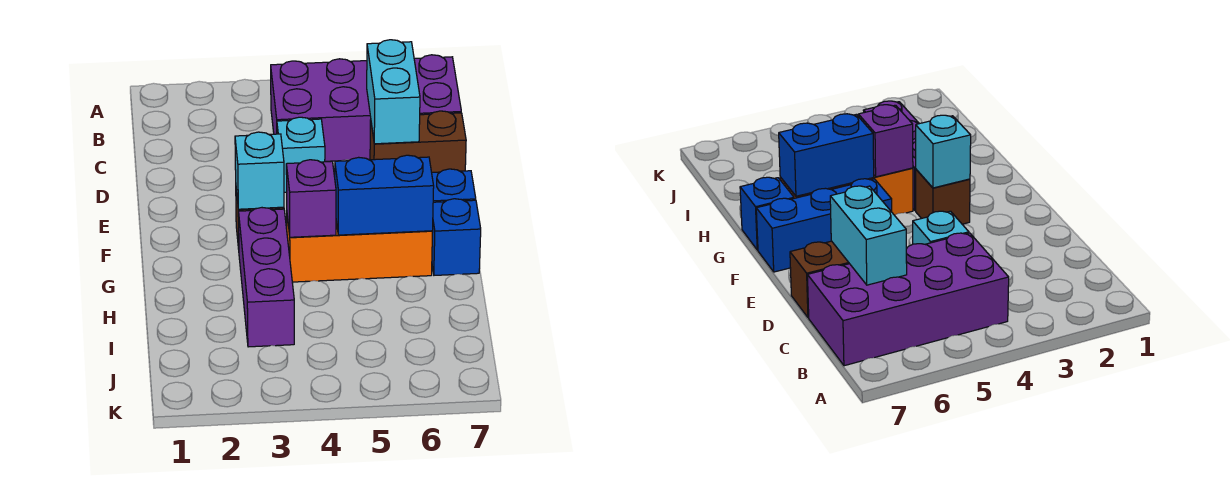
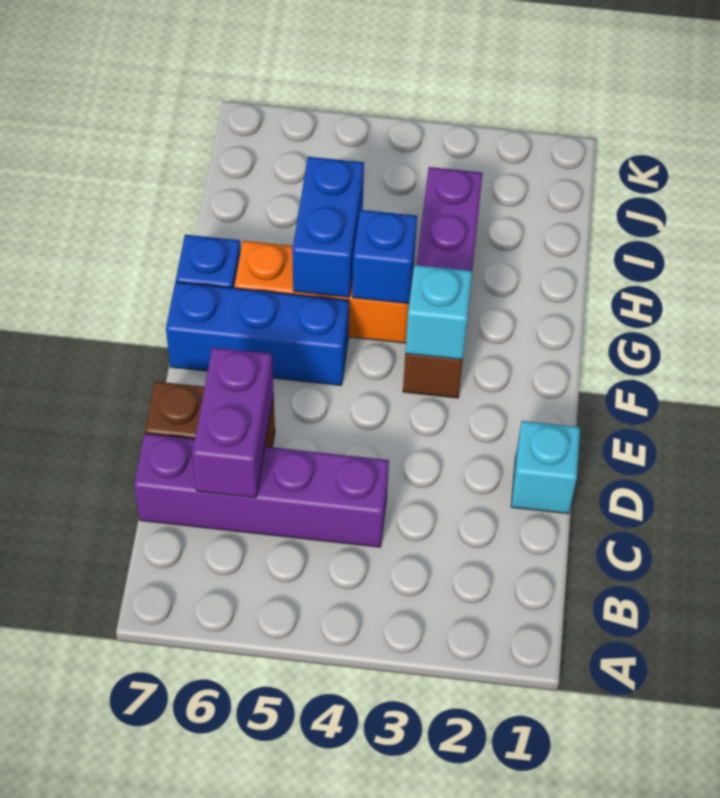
purple 2x4 brick [271,55,461,161] -> purple 1x4 brick [134,434,389,547]
cyan 1x2 brick [367,40,420,144] -> purple 1x2 brick [192,347,274,498]
cyan 1x1 brick [277,117,325,192] -> cyan 1x1 brick moved to [511,421,580,514]
purple 1x1 brick [286,160,336,237] -> blue 1x1 brick [352,210,417,304]
blue 1x2 brick [335,155,434,235] -> blue 1x2 brick turned to [292,157,364,297]

